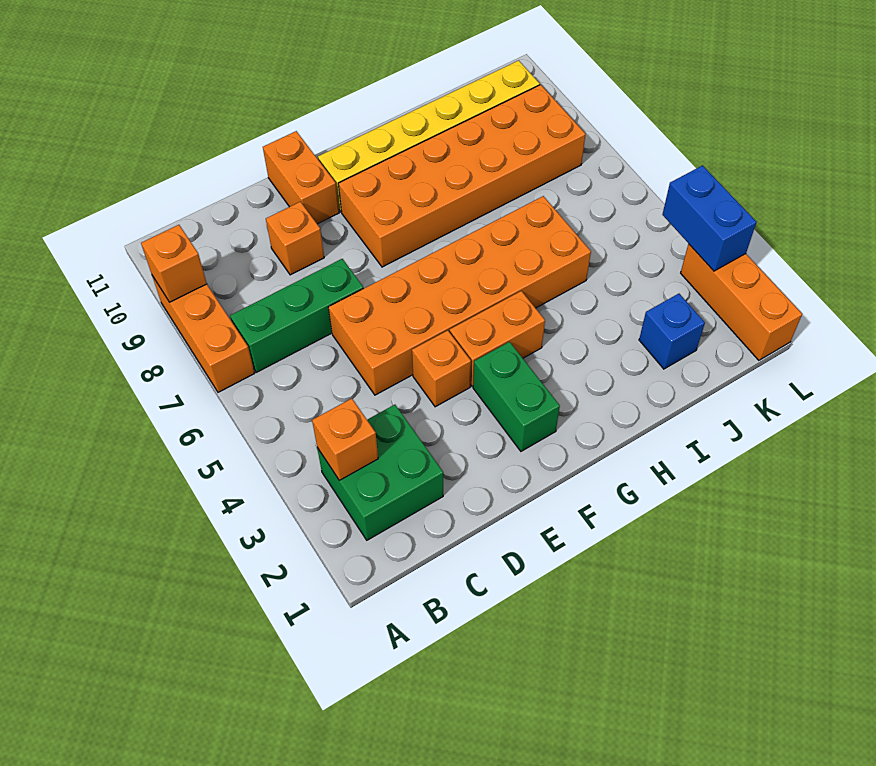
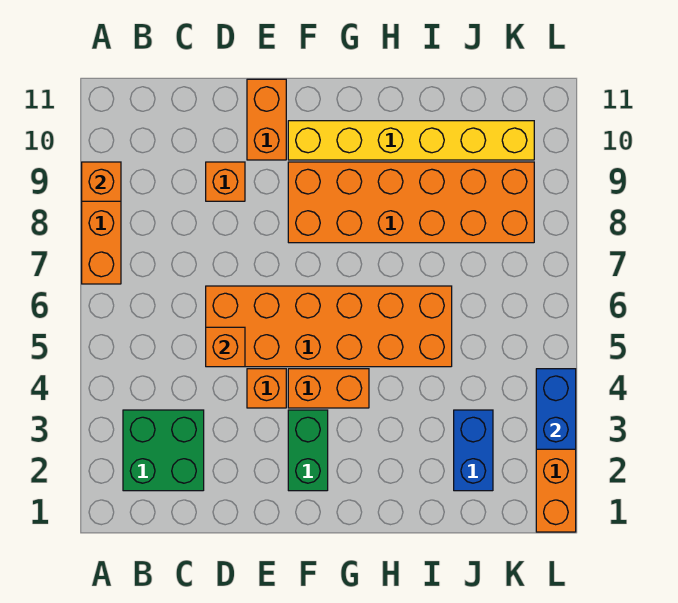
orange 1x1 brick [312,398,378,481] -> orange 1x1 brick moved to [206,327,245,367]
green 1x3 brick [230,259,363,372] -> none
blue 1x1 brick [639,294,705,369] -> blue 1x2 brick [454,410,493,491]

